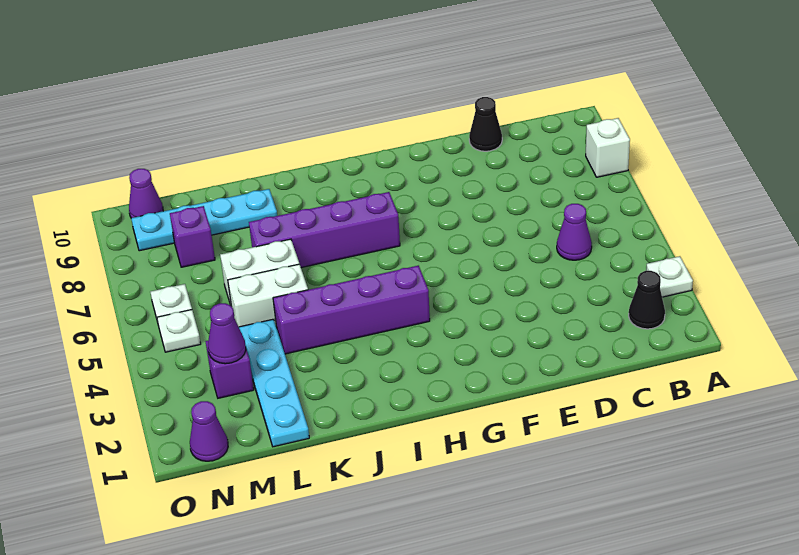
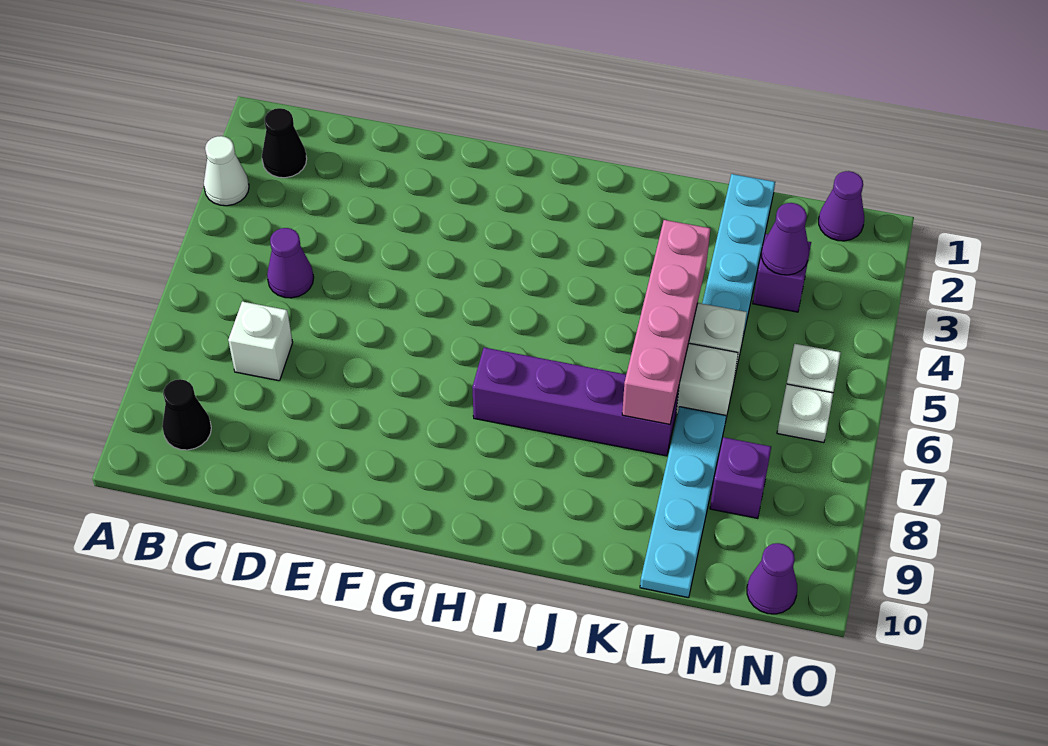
white 1x1 plate [646,256,693,297] -> white 1x1 cone [204,136,249,206]
white 1x1 brick [586,118,630,177] -> white 1x1 brick moved to [228,301,293,381]
black 1x1 cone [469,97,502,151] -> black 1x1 cone moved to [162,379,211,450]
purple 1x4 brick [273,266,430,354] -> none
none -> pink 1x4 brick [622,220,711,424]
cyan 1x4 plate [131,189,277,251] -> cyan 1x4 plate turned to [640,407,726,598]

